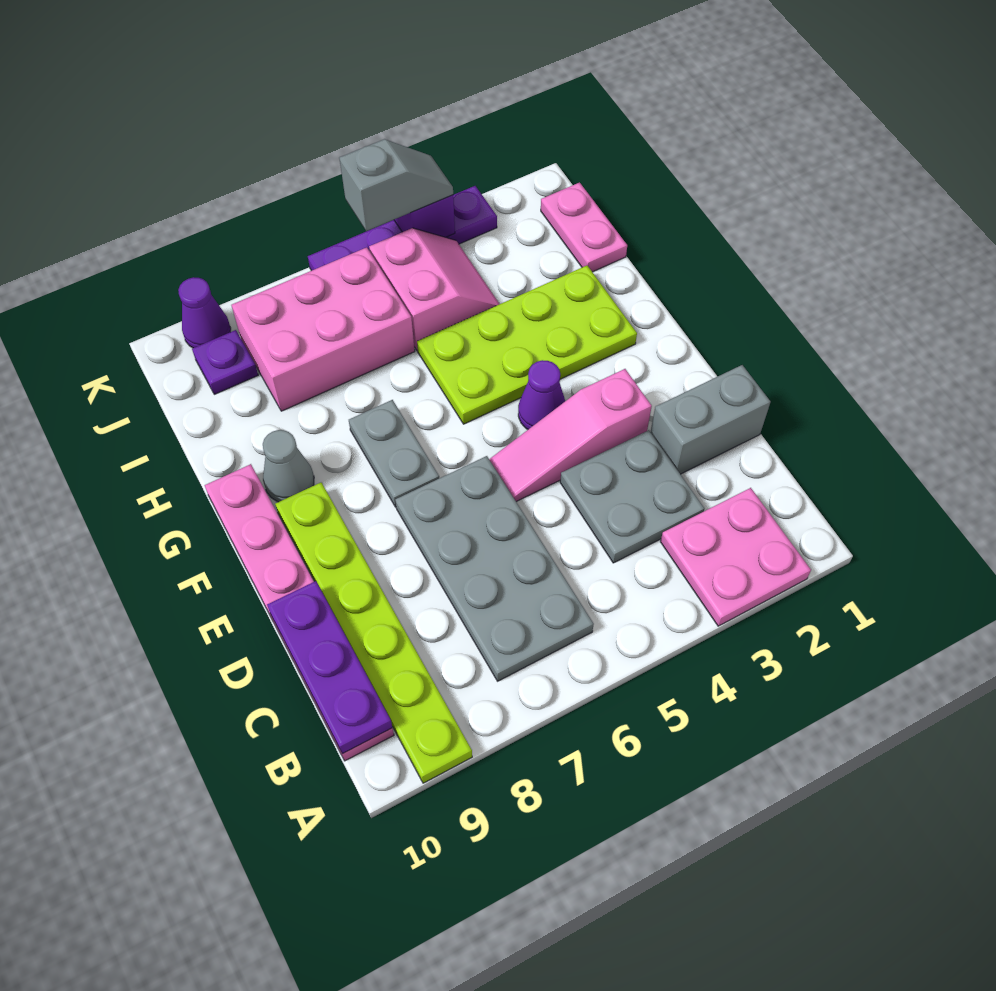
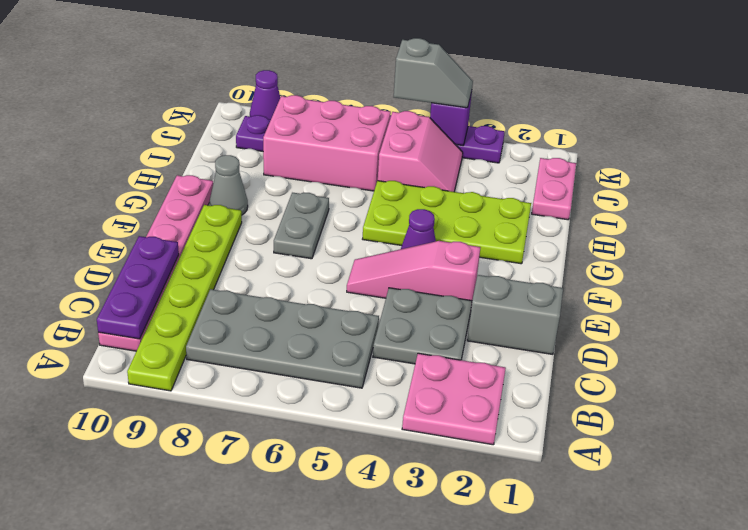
grey 2x4 plate [395,456,594,681] -> grey 2x4 plate turned to [186,289,379,388]

